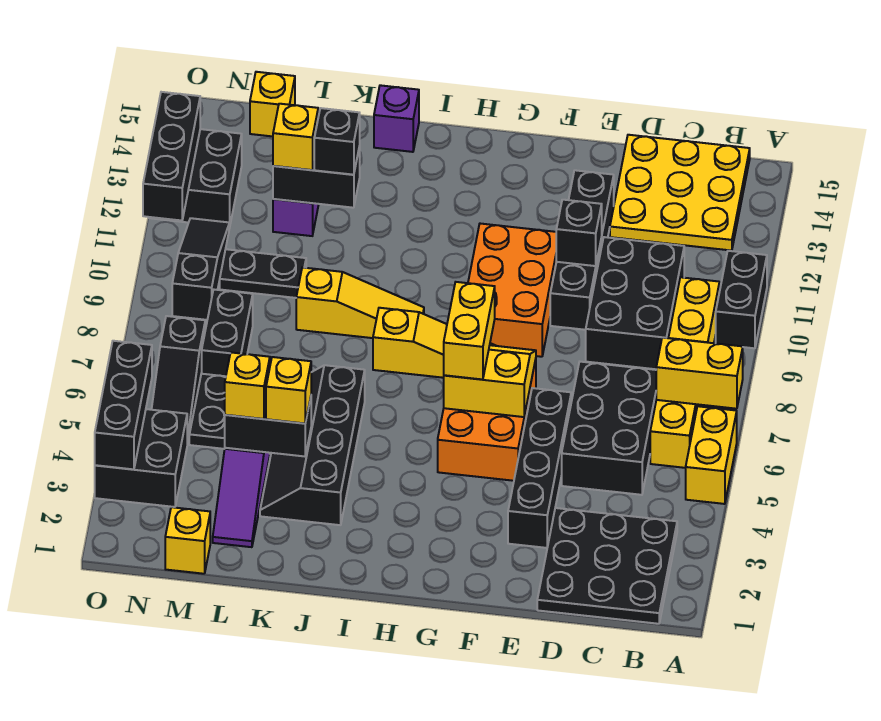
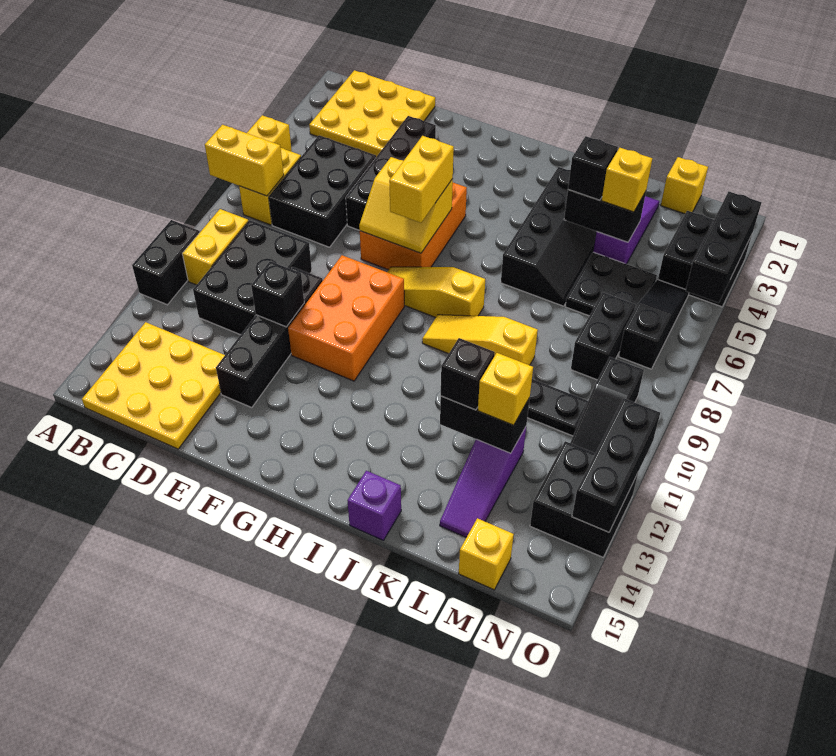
black 3x3 plate [537,508,677,624] -> yellow 3x3 plate [309,70,435,157]
yellow 1x1 brick [266,357,311,423] -> black 1x1 brick [568,136,618,200]

